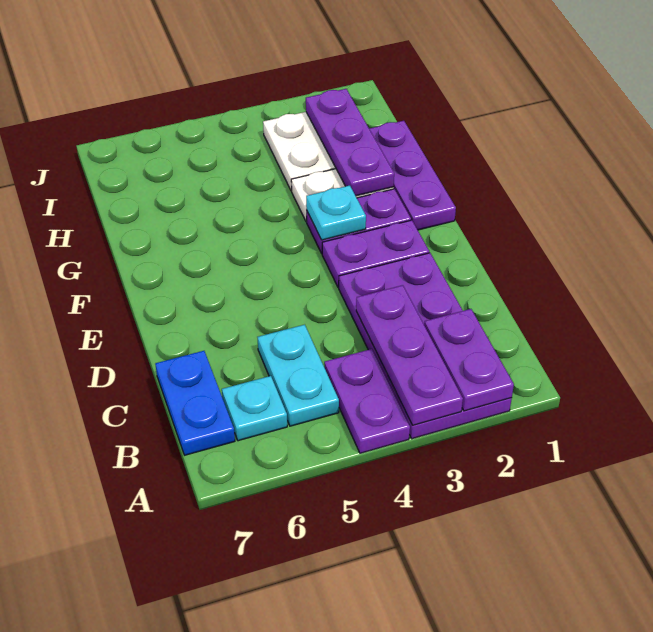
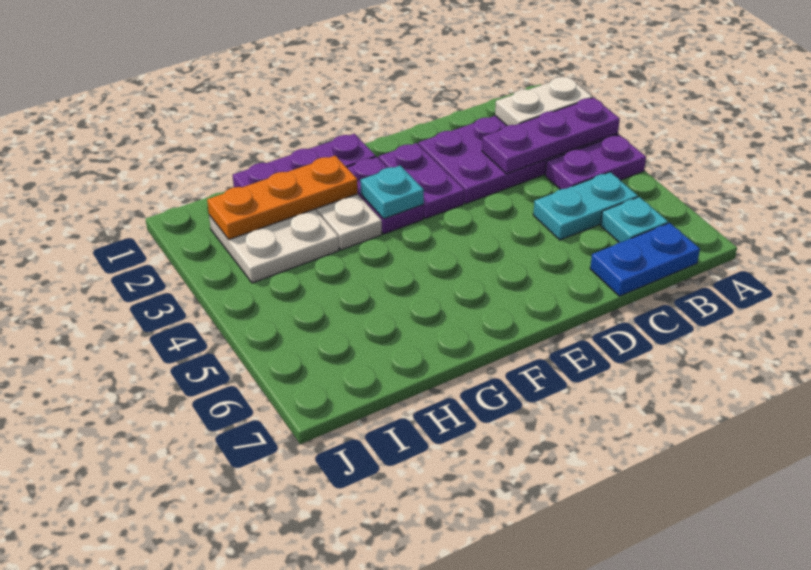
purple 1x2 plate [424,309,514,411] -> white 1x2 plate [495,76,592,126]
purple 1x3 plate [306,89,394,196] -> orange 1x3 plate [207,156,358,239]

